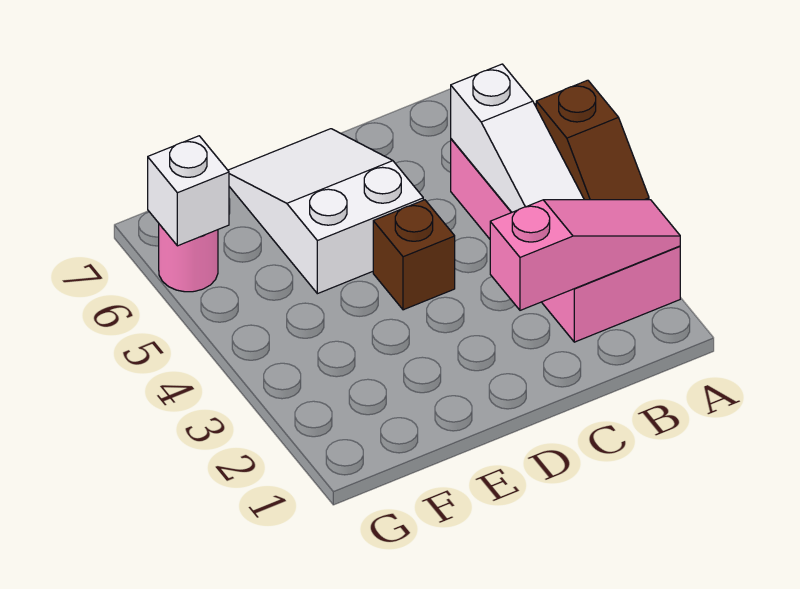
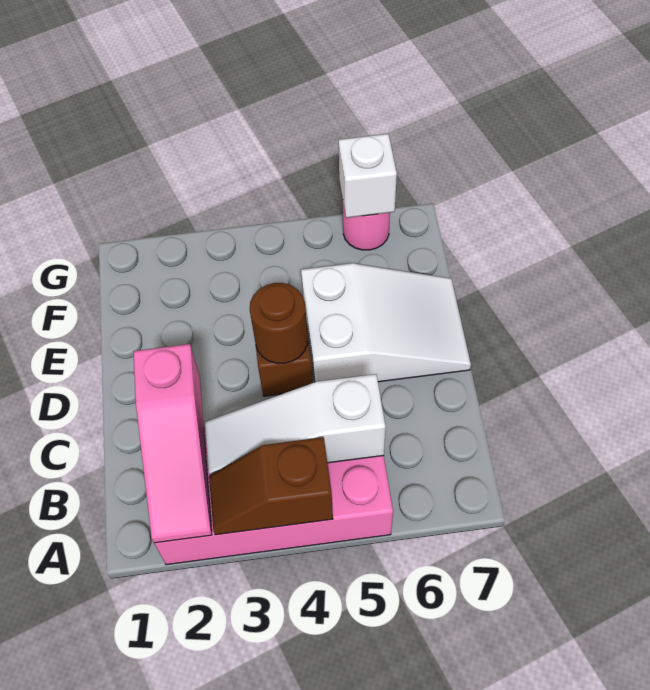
none -> brown 1x1 round brick [250,283,308,363]

